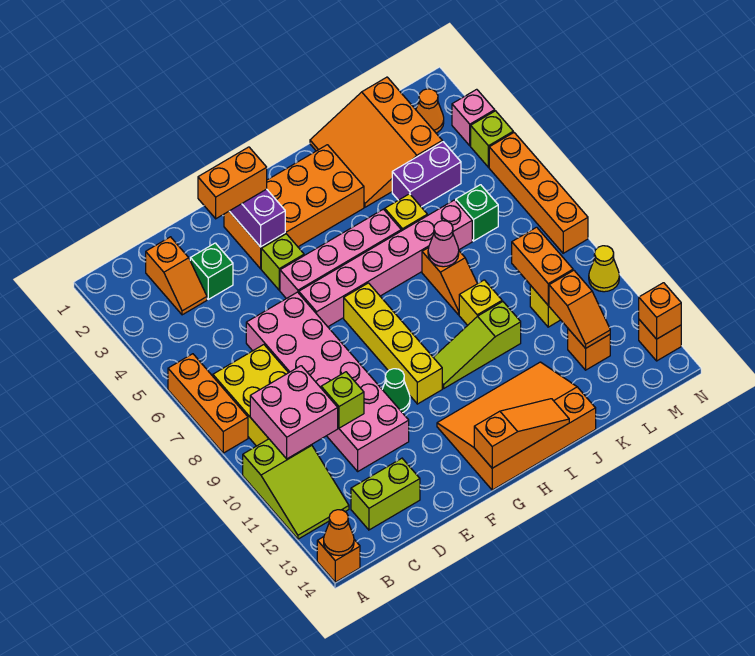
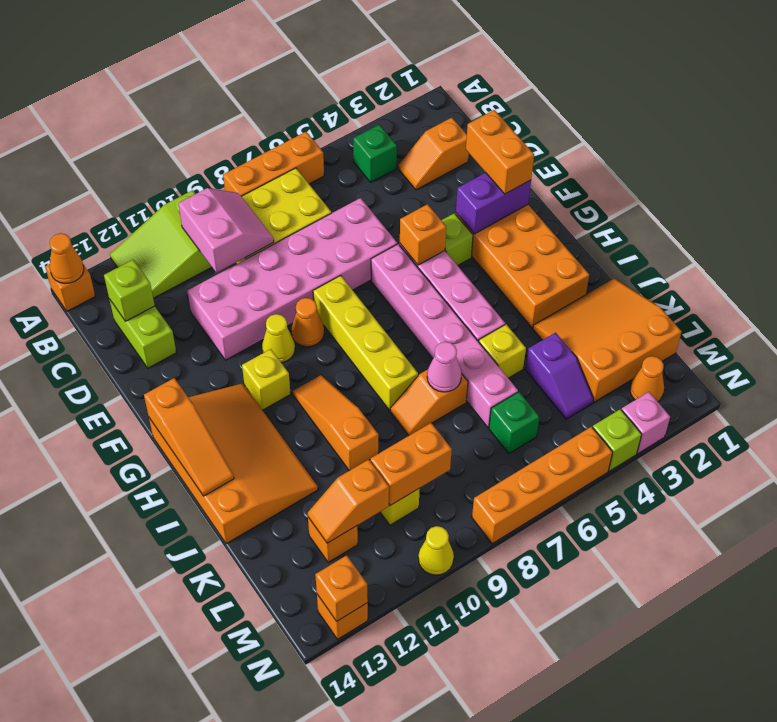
pink 2x2 brick [250,366,338,459] -> pink 2x2 slope [178,188,274,273]
green 1x1 brick [190,243,233,299] -> green 1x1 brick moved to [353,125,397,182]
lime 1x1 brick [321,372,364,428] -> lime 1x1 brick moved to [104,260,155,321]
none -> orange 1x1 brick [400,204,446,265]
none -> orange 1x1 cone [291,298,324,347]
green 1x1 cone [382,369,410,413] -> yellow 1x1 cone [262,314,295,363]
yellow 1x4 brick [344,283,442,404] -> yellow 1x4 brick turned to [313,276,418,410]
lime 1x3 slope [433,302,521,388] -> orange 1x3 slope [293,375,378,471]
yellow 1x1 brick [459,280,502,325] -> yellow 1x1 brick moved to [242,349,291,410]
purple 1x2 brick [392,142,461,207] -> purple 1x2 slope [525,333,594,419]

